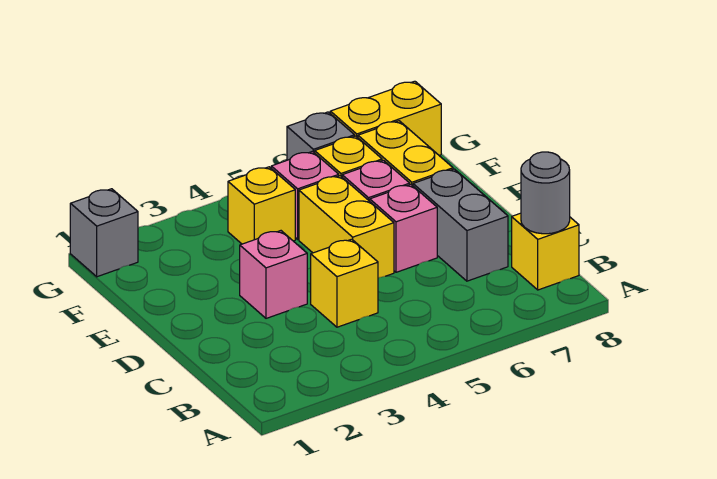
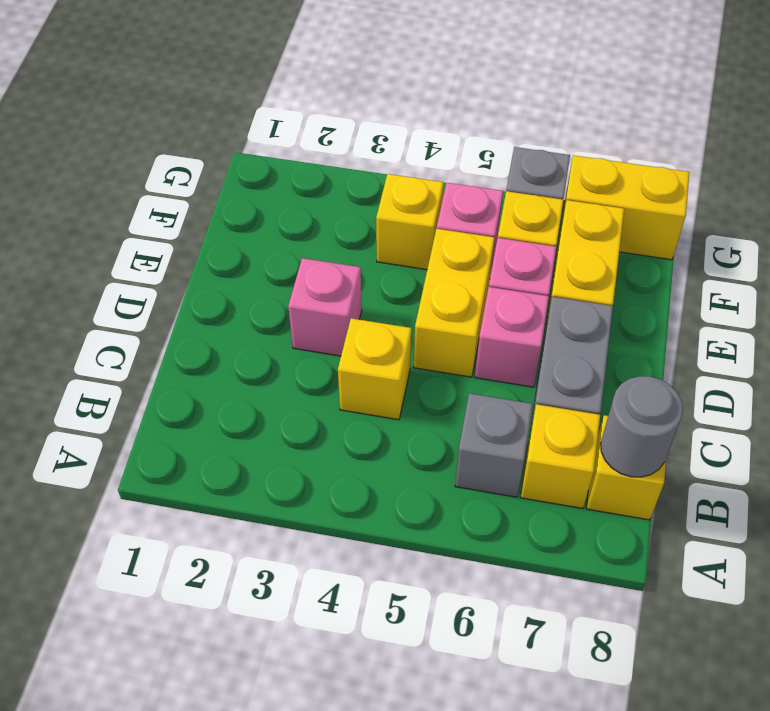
none -> yellow 1x1 brick [520,404,600,508]
grey 1x1 brick [70,189,138,277] -> grey 1x1 brick moved to [455,393,533,497]

